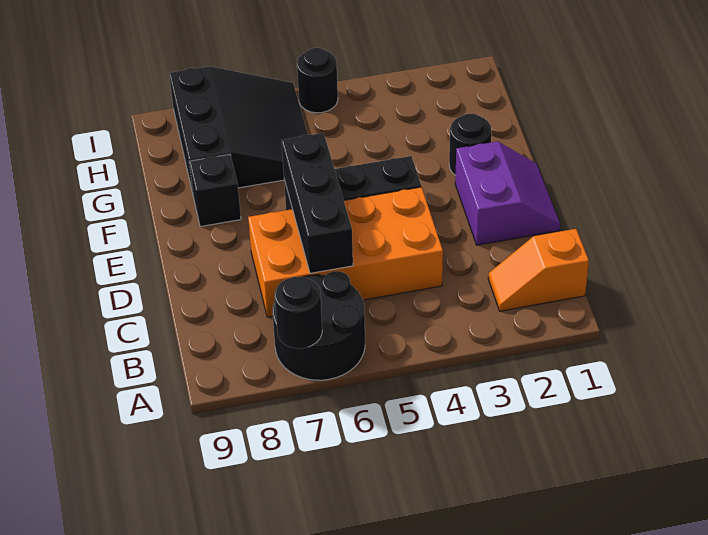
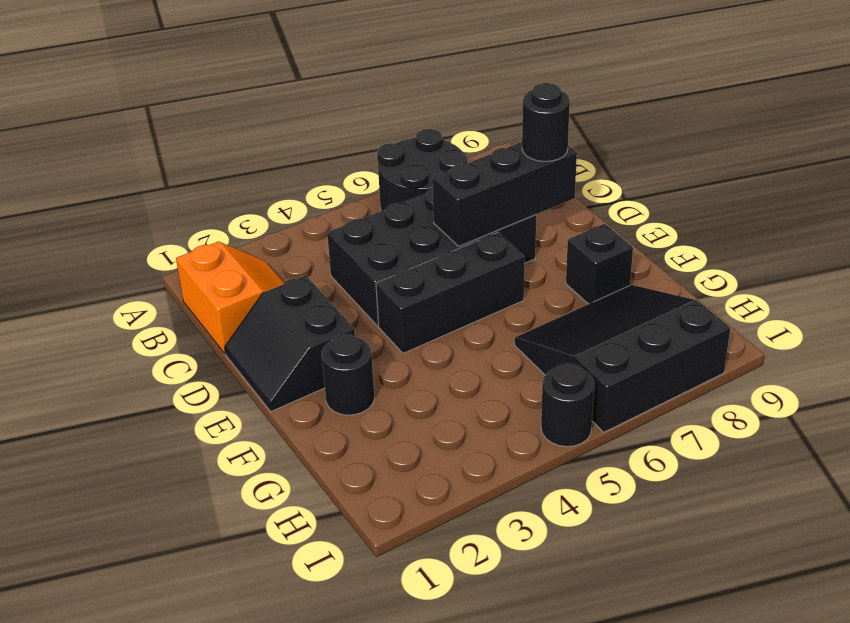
black 1x1 round brick [275,277,322,349] -> black 1x1 round brick moved to [522,83,570,161]
orange 1x2 slope [488,229,589,311] -> orange 2x2 slope [176,241,284,353]
orange 2x4 brick [248,187,443,317] -> black 2x4 brick [327,188,536,326]
black 1x3 brick [282,133,353,273] -> black 1x3 brick turned to [432,142,577,246]
purple 2x2 slope [455,141,560,245] -> black 2x2 slope [225,276,355,411]
black 3x3 slope [169,66,308,193] -> black 3x3 slope turned to [515,285,730,432]

